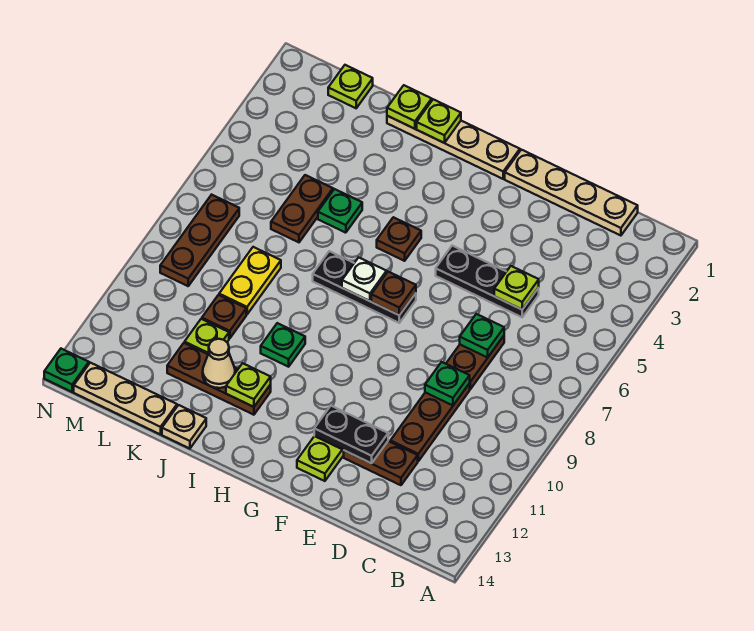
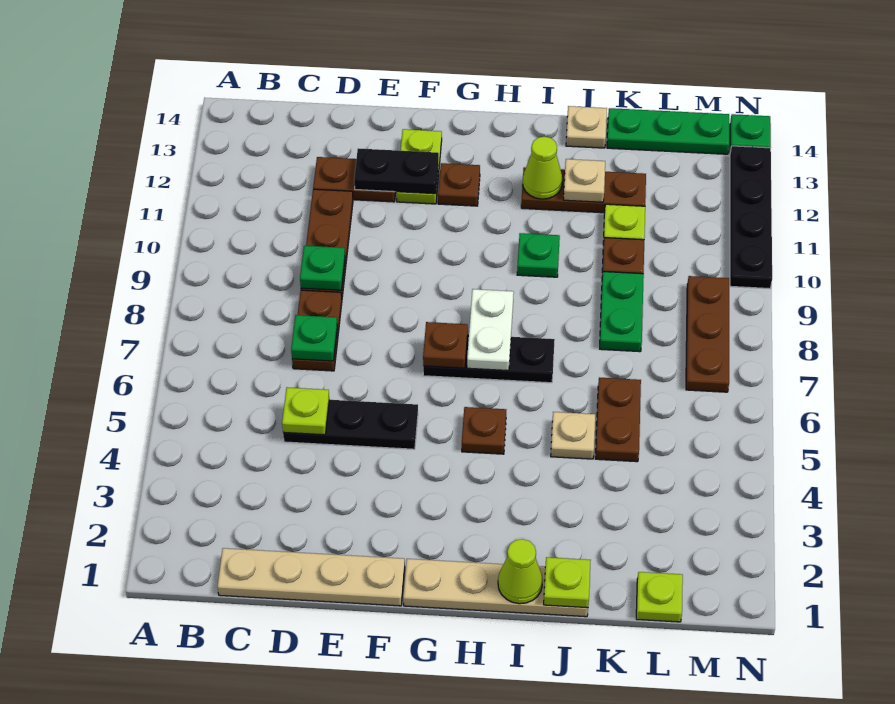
none -> brown 1x1 plate [438,163,480,206]
white 1x1 plate [342,257,387,301] -> white 1x2 plate [467,289,514,371]
lime 1x1 plate [417,99,461,143] -> lime 1x1 cone [498,539,543,604]
lime 1x1 plate [226,363,271,407] -> lime 1x1 cone [523,137,563,199]
green 1x1 plate [318,189,362,233] -> tan 1x1 plate [551,412,595,459]
tan 1x1 cone [203,339,235,388] -> tan 1x1 plate [564,159,605,202]
yellow 1x2 plate [219,247,281,314] -> green 1x2 plate [600,272,644,352]
tan 1x3 plate [74,363,177,434] -> green 1x3 plate [607,108,729,154]
none -> black 1x4 plate [730,146,772,289]

